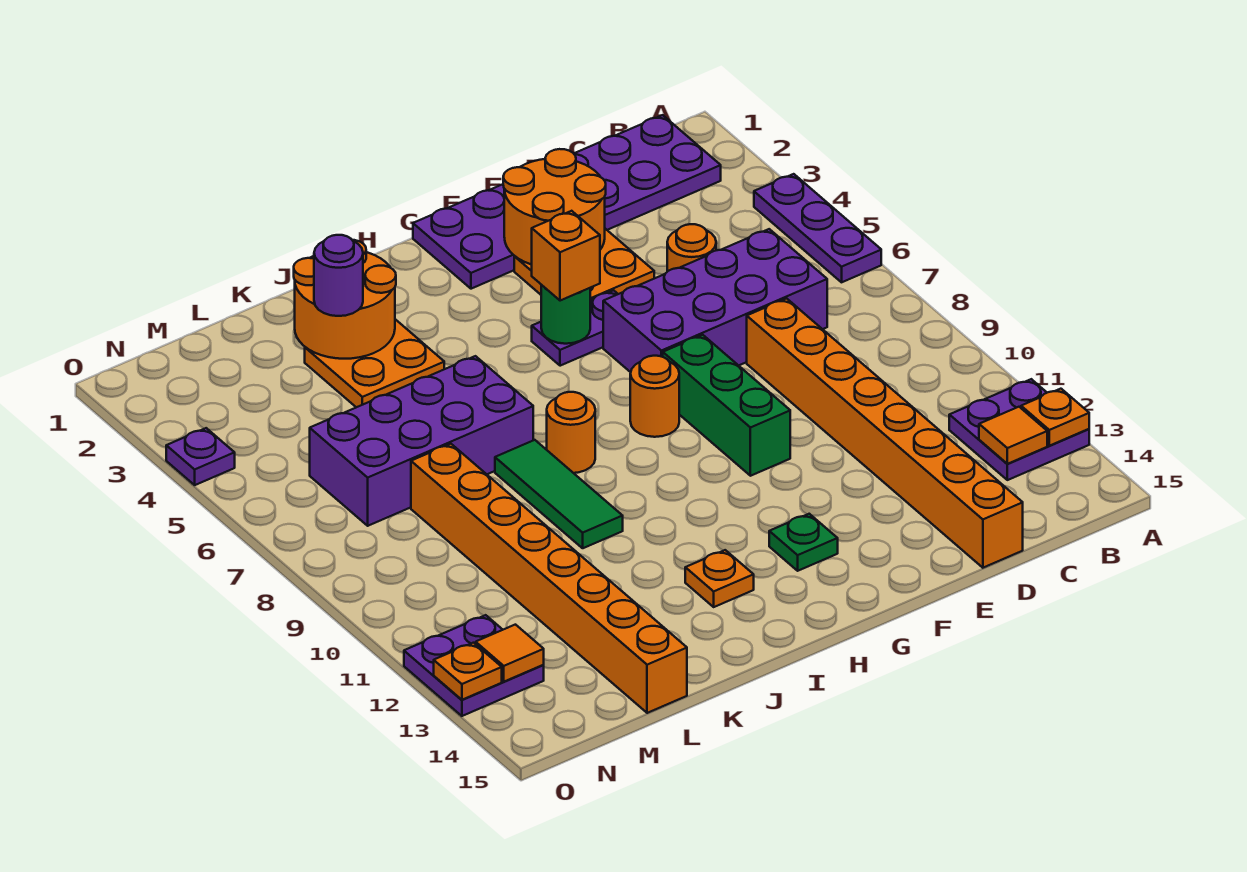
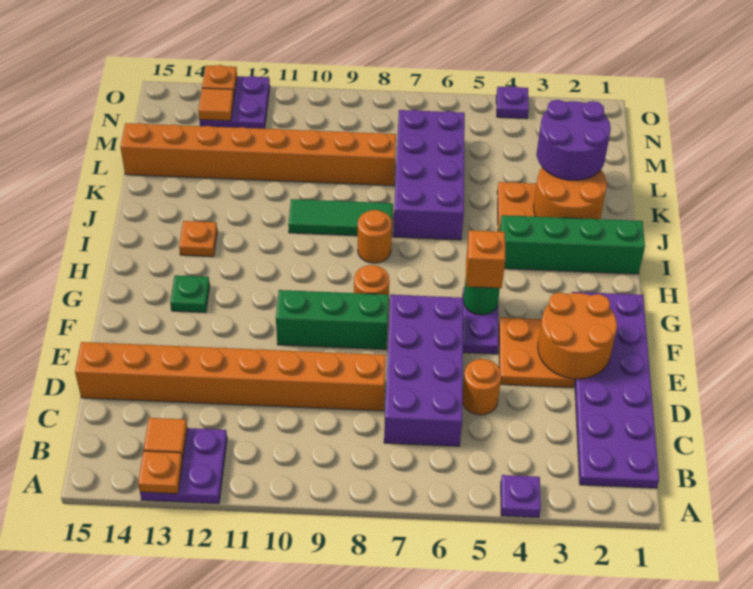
purple 1x3 plate [754,174,881,282] -> purple 1x1 plate [501,475,541,518]
none -> green 1x4 brick [499,215,645,274]
purple 1x1 round brick [314,235,363,316] -> purple 2x2 round brick [537,100,611,180]

